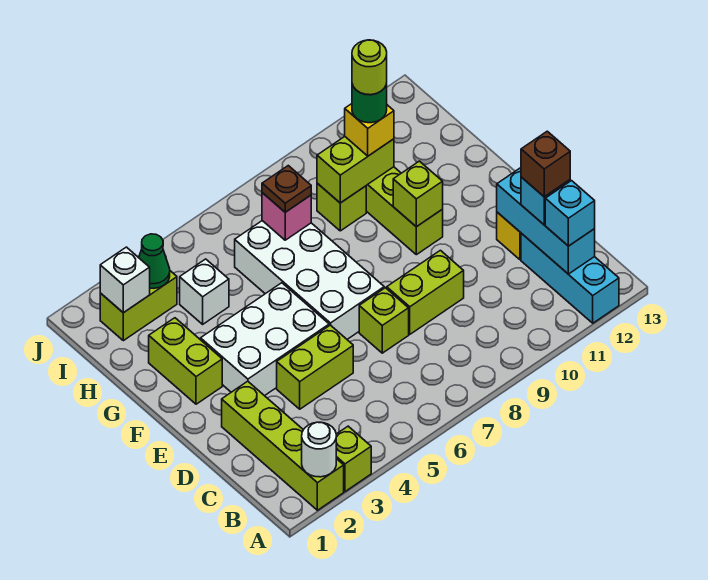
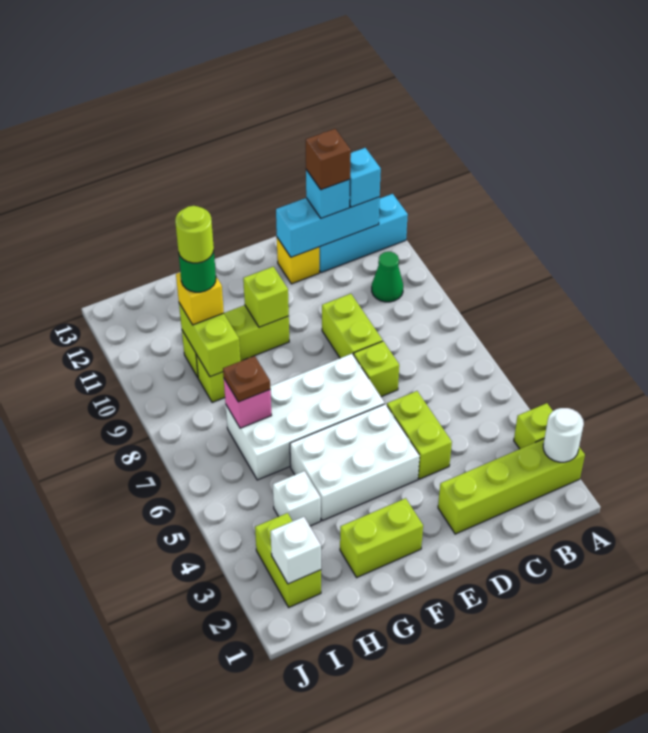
white 2x3 brick [201,283,329,396] -> white 2x3 brick turned to [290,404,420,521]
green 1x1 cone [139,234,170,288] -> green 1x1 cone moved to [372,252,403,302]

